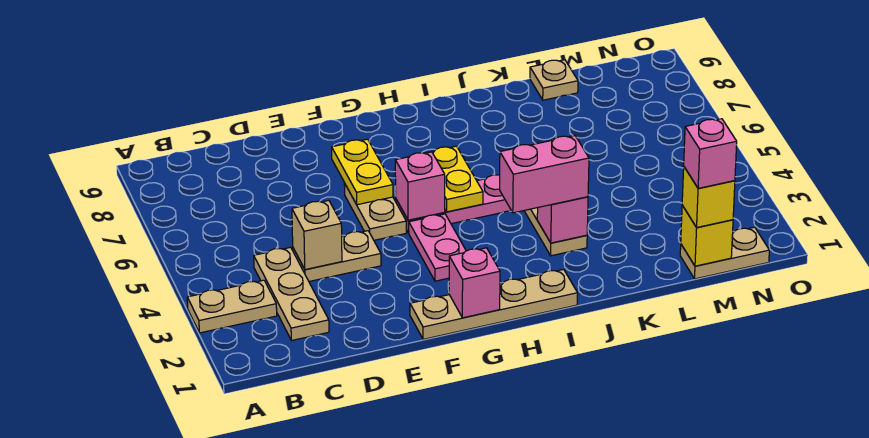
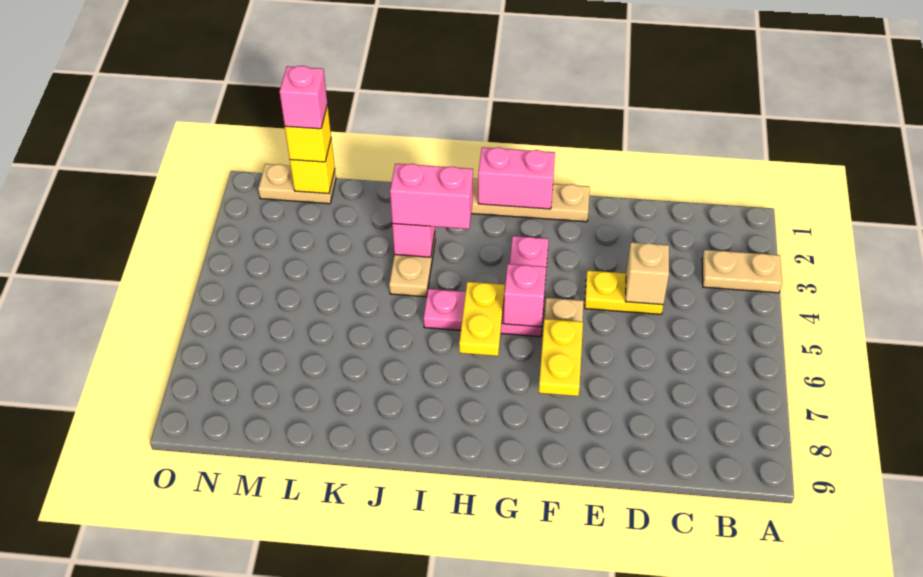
tan 1x3 plate [254,247,329,341] -> none
tan 1x2 plate [293,231,381,281] -> yellow 1x2 plate [585,270,663,314]
pink 1x1 brick [449,248,500,318] -> pink 1x2 brick [478,147,555,209]
tan 1x1 plate [530,60,578,100] -> none

